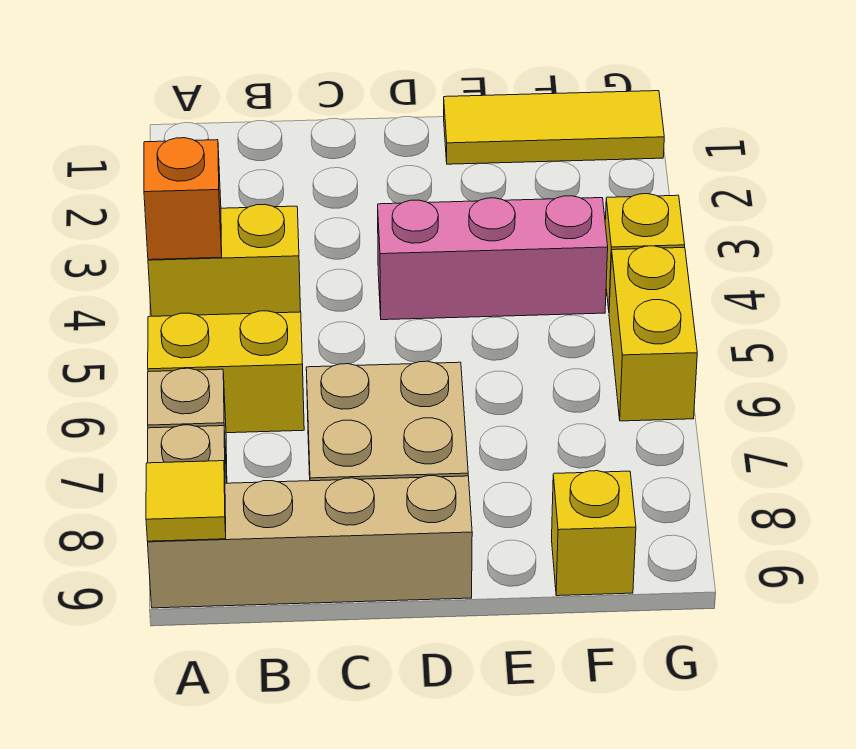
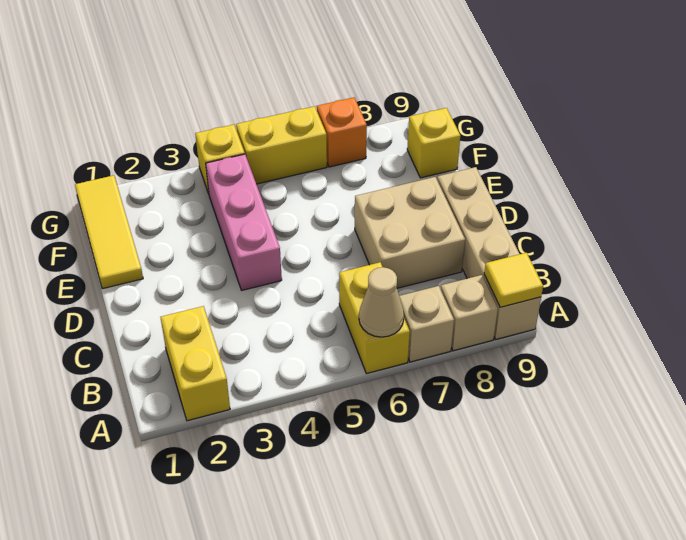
yellow 1x2 brick [148,204,301,316] -> yellow 1x2 brick moved to [160,306,230,421]
orange 1x1 brick [144,138,222,260] -> orange 1x1 brick moved to [317,98,367,167]
none -> tan 1x1 cone [359,267,404,337]

